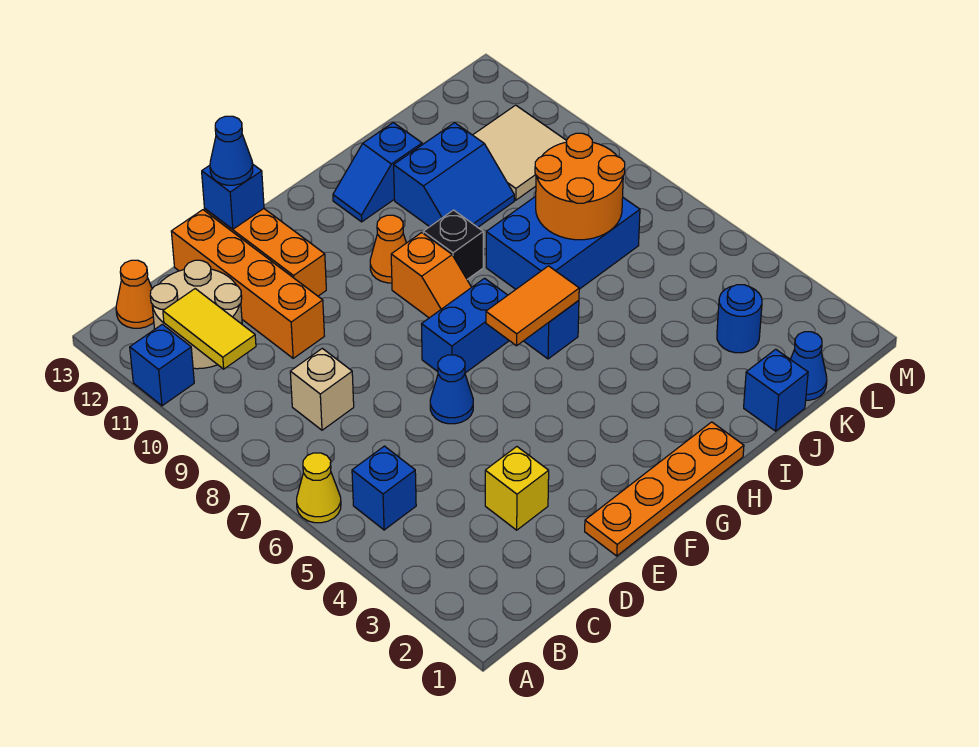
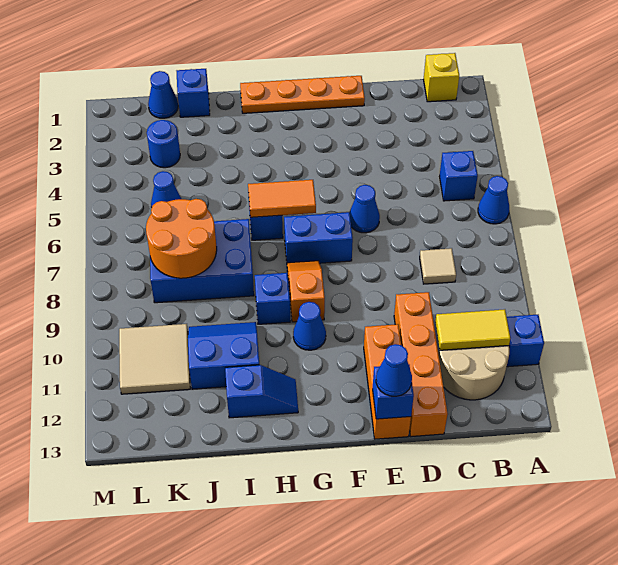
yellow 1x1 cone [297,453,341,523] -> blue 1x1 cone [478,176,509,224]
yellow 1x2 tile [163,289,256,369] -> yellow 1x2 tile turned to [435,309,510,350]
orange 1x1 cone [116,260,154,328] -> none
tan 1x1 brick [290,348,354,430] -> tan 1x1 tile [420,248,456,284]
yellow 1x1 brick [485,447,549,530] -> yellow 1x1 brick moved to [424,53,459,102]
orange 1x1 cone [370,215,406,283] -> blue 1x1 cone [293,302,326,350]
black 1x1 brick [423,210,483,279] -> blue 1x1 brick [255,273,290,324]
none -> blue 1x1 cone [151,171,181,207]

